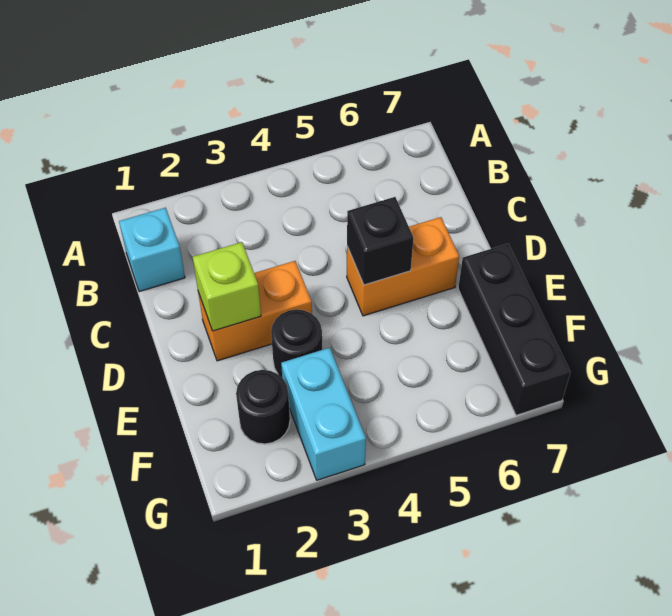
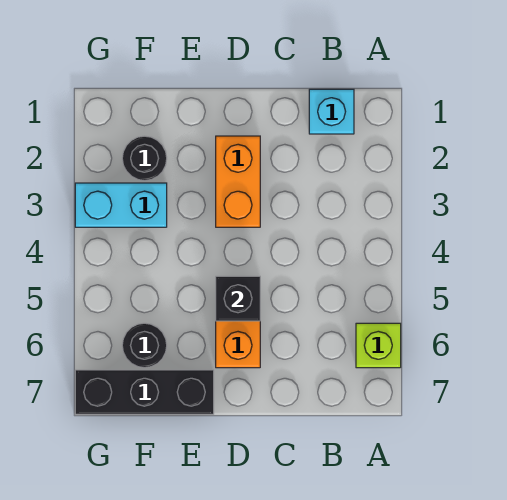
lime 1x1 brick [193,242,261,331] -> lime 1x1 brick moved to [356,323,401,368]
black 1x1 round brick [271,309,322,377] -> black 1x1 round brick moved to [122,323,167,368]

